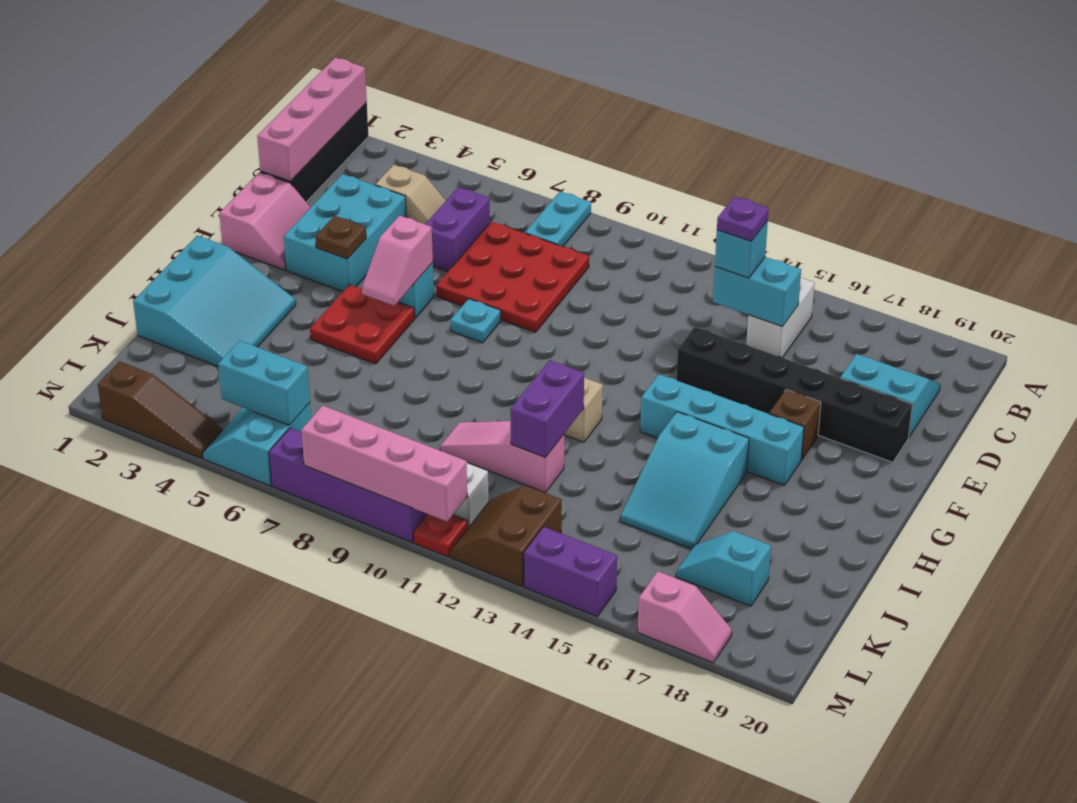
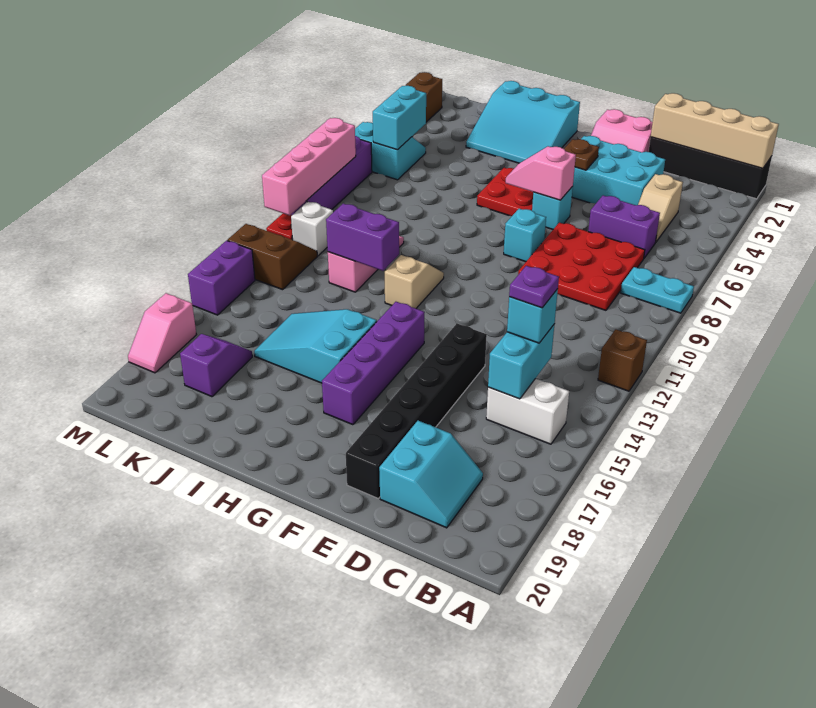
pink 1x4 brick [257,57,367,181] -> tan 1x4 brick [651,93,779,168]
cyan 1x1 plate [450,299,501,343] -> cyan 1x1 brick [504,209,546,262]
brown 1x1 brick [769,389,821,460] -> brown 1x1 brick moved to [598,329,647,391]
cyan 1x4 brick [640,374,804,485] -> purple 1x4 brick [322,302,425,425]
cyan 1x2 slope [676,531,771,606] -> purple 1x2 slope [180,334,252,397]

